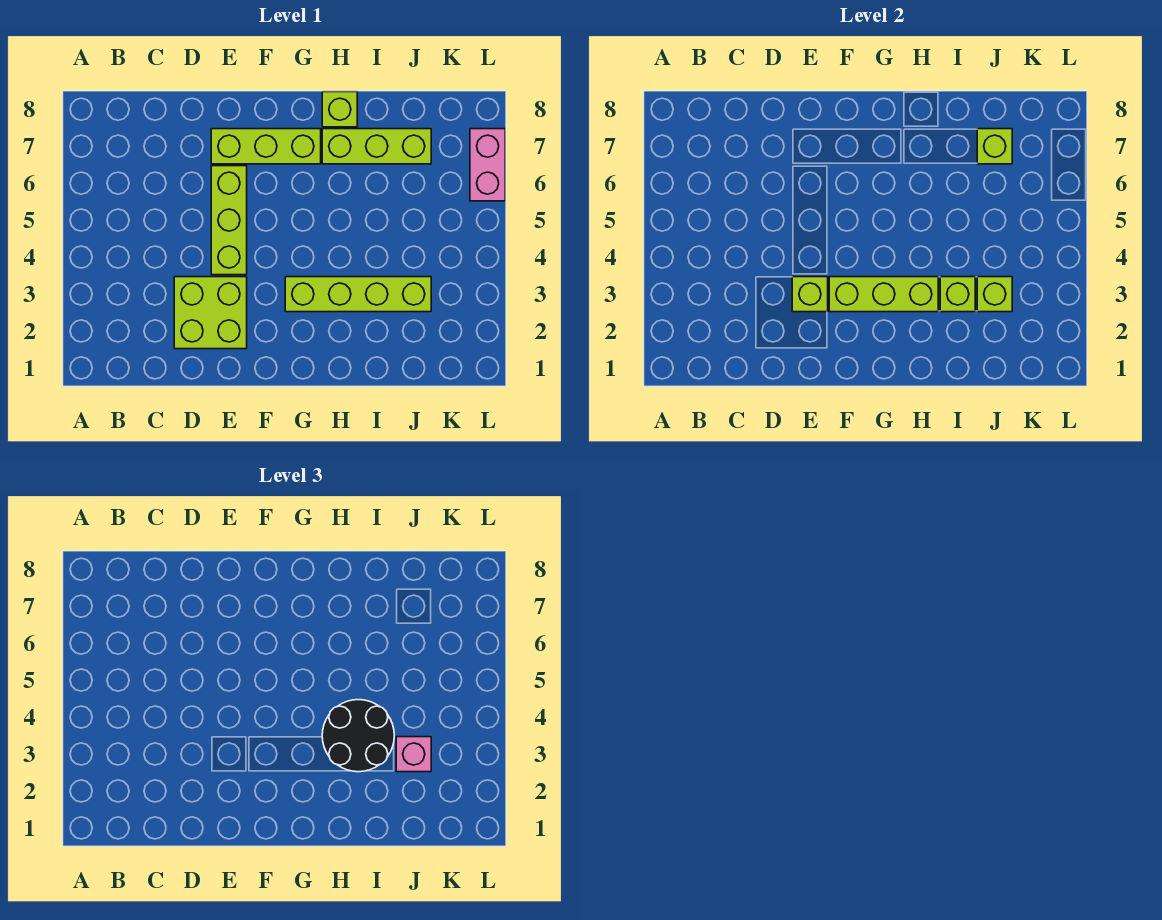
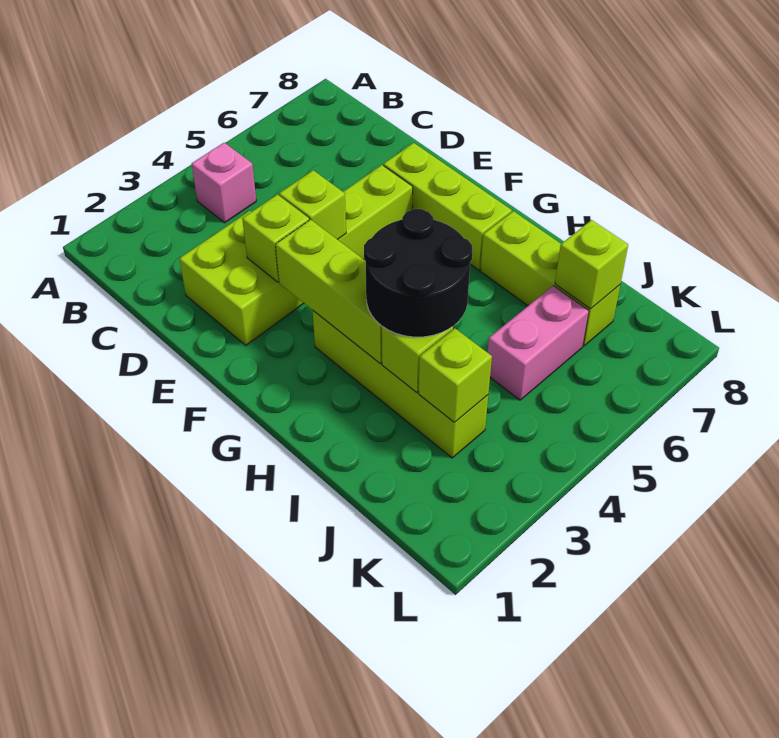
lime 1x1 brick [322,92,357,127] -> lime 1x1 brick moved to [279,170,346,240]
pink 1x1 brick [396,737,431,772] -> pink 1x1 brick moved to [192,143,256,223]
pink 1x2 brick [470,129,505,201] -> pink 1x2 brick moved to [487,286,589,400]

